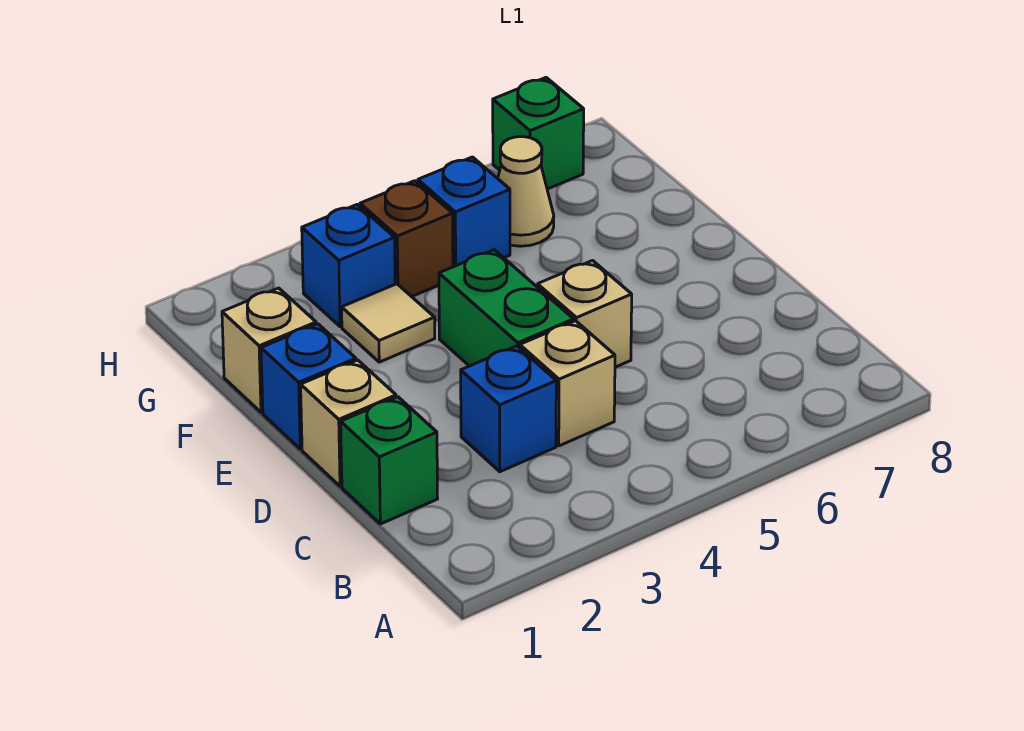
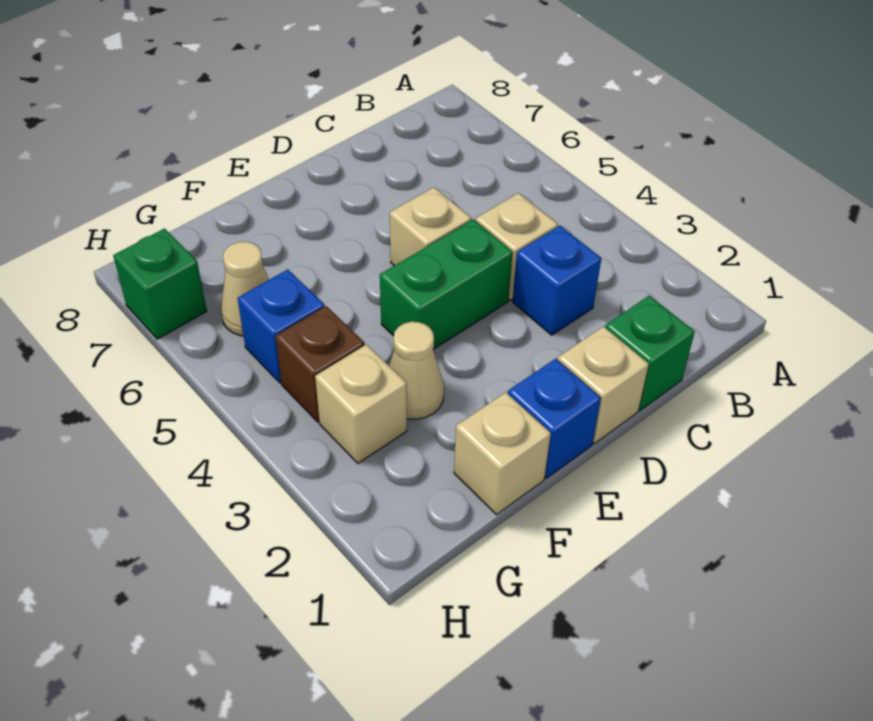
tan 1x1 tile [342,284,435,362] -> tan 1x1 cone [389,322,444,419]
blue 1x1 brick [302,205,395,327] -> tan 1x1 brick [315,344,407,463]

